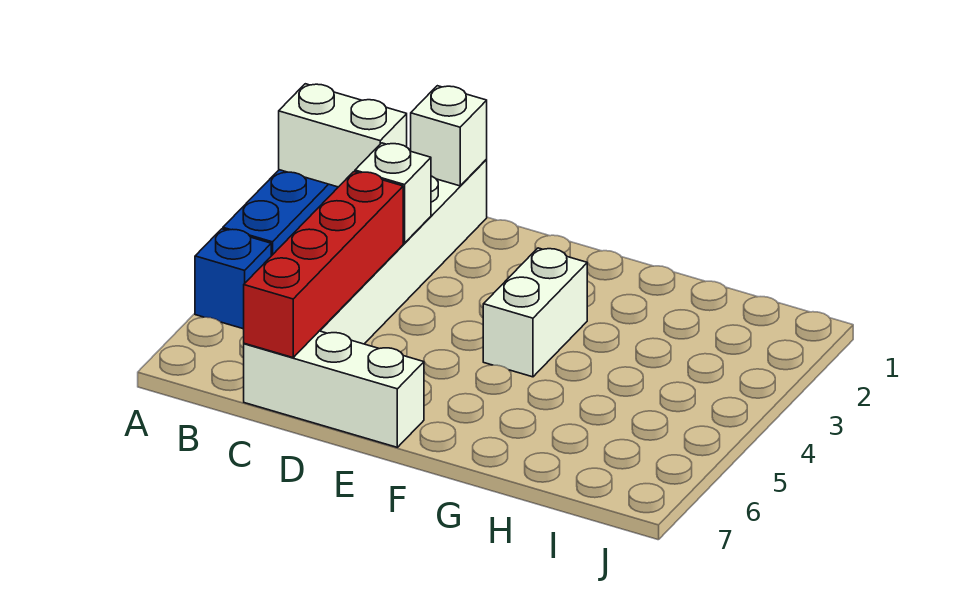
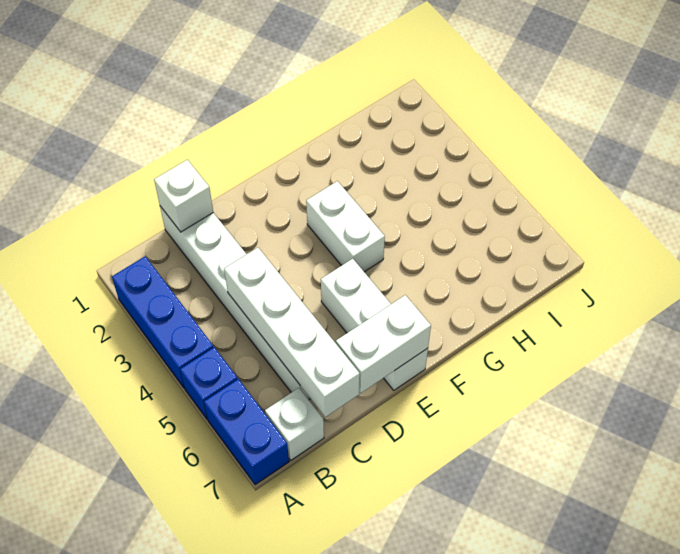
white 1x2 brick [279,84,407,187] -> white 1x2 brick moved to [336,295,431,393]
none -> blue 1x2 brick [204,379,289,485]
white 1x1 brick [355,143,431,243] -> white 1x1 brick moved to [265,388,324,460]
red 1x4 brick [244,172,403,358] -> white 1x4 brick [224,248,360,417]
white 1x3 brick [244,331,424,447] -> white 1x3 brick turned to [321,259,428,390]

